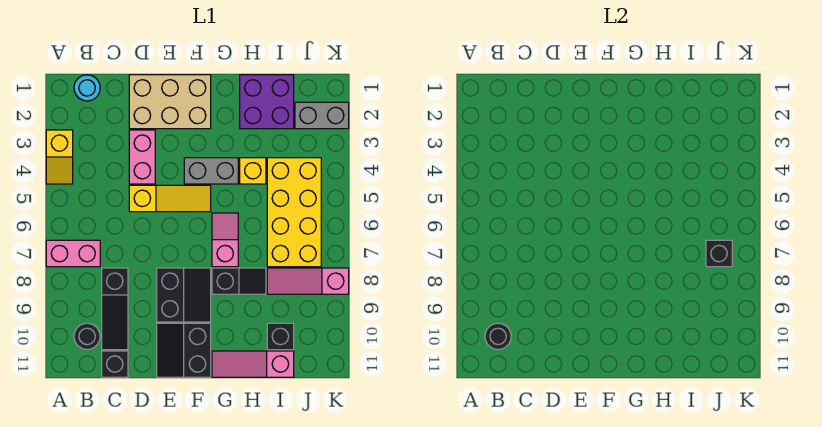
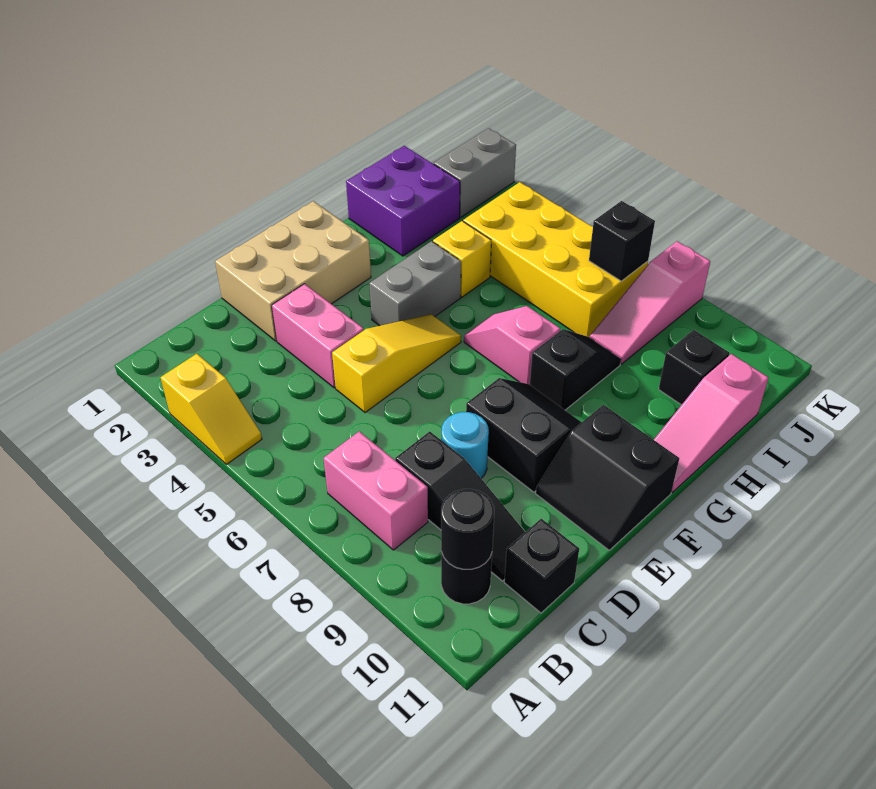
pink 1x2 brick [46,240,100,267] -> pink 1x2 brick turned to [324,431,428,550]
cyan 1x1 round brick [74,75,100,101] -> cyan 1x1 round brick moved to [442,412,489,478]

